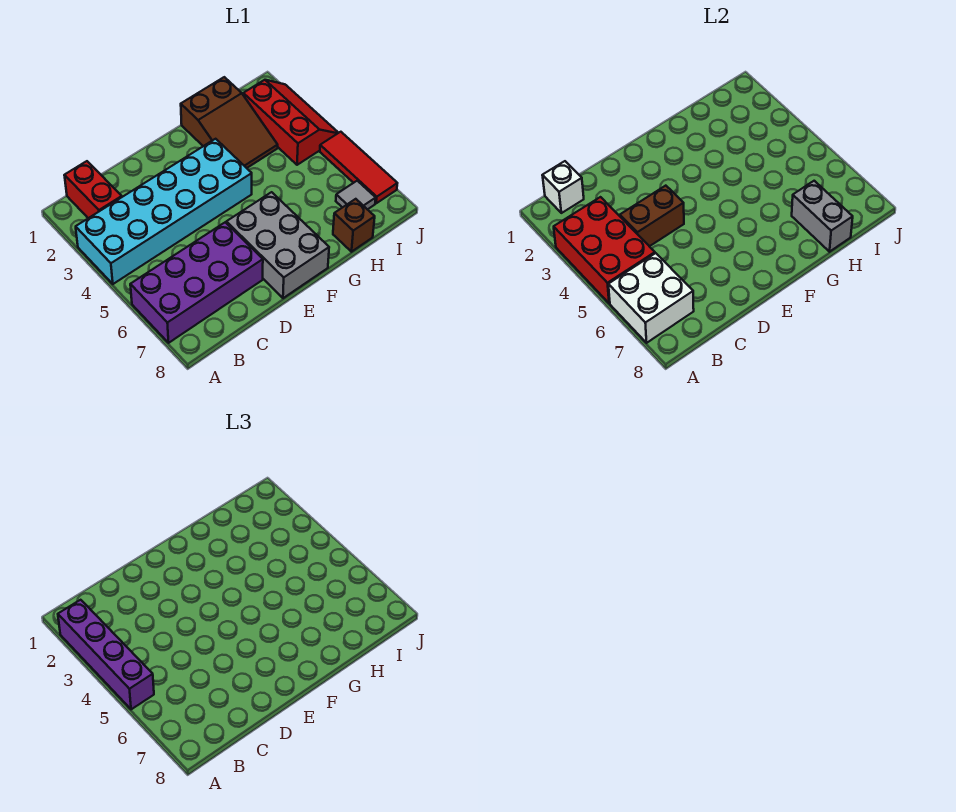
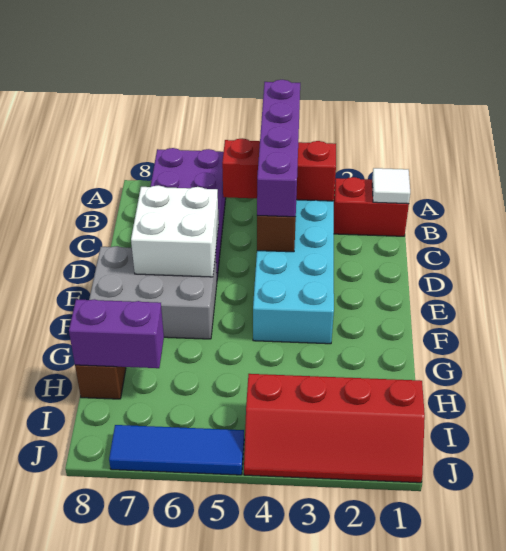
purple 1x4 brick [58,600,154,709] -> purple 1x4 brick turned to [257,80,300,217]
red 2x3 brick [554,197,655,303] -> red 1x3 brick [222,138,336,201]
white 2x2 brick [608,253,694,343] -> white 2x2 brick moved to [131,185,219,277]
white 1x1 brick [542,161,584,213] -> white 1x1 tile [372,168,410,204]
brown 2x3 slope [181,77,278,168] -> none
grey 1x2 brick [792,181,853,252] -> purple 1x2 brick [69,299,164,368]
red 2x3 slope [243,80,338,165] -> red 2x4 slope [244,374,425,483]
grey 1x1 tile [336,181,376,210] -> none
red 1x3 tile [320,132,397,203] -> blue 1x3 tile [109,425,244,475]

